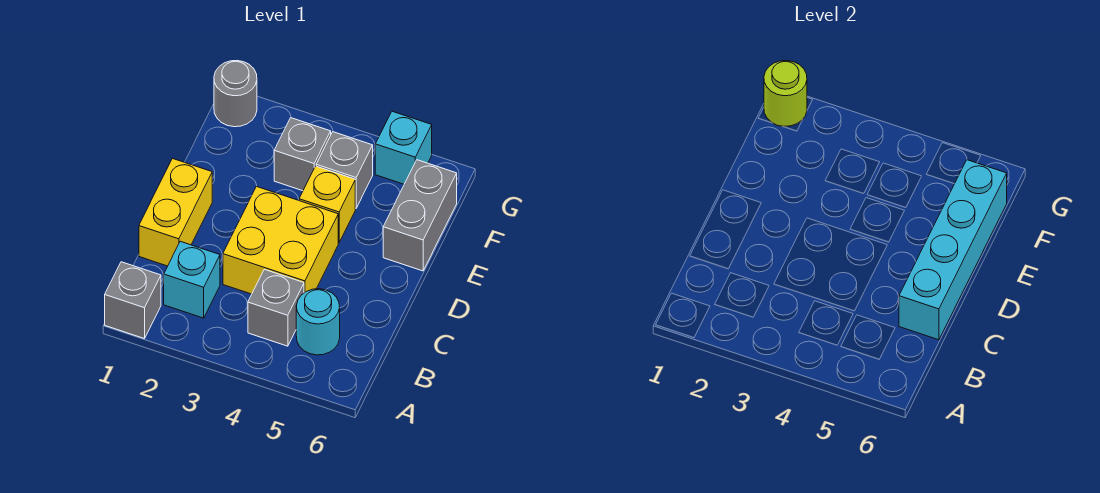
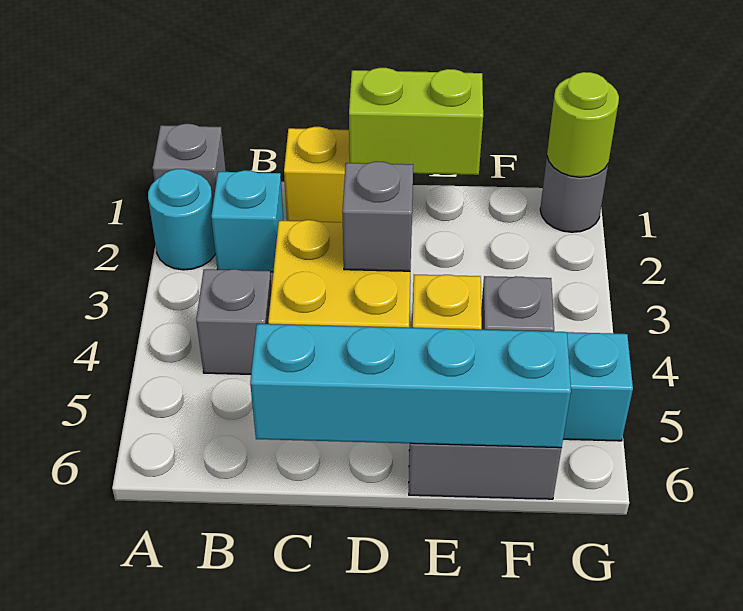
cyan 1x1 round brick [296,289,340,355] -> cyan 1x1 round brick moved to [148,169,216,270]
none -> lime 1x2 brick [349,68,483,175]
grey 1x1 brick [274,118,331,191] -> grey 1x1 brick moved to [342,161,413,271]

